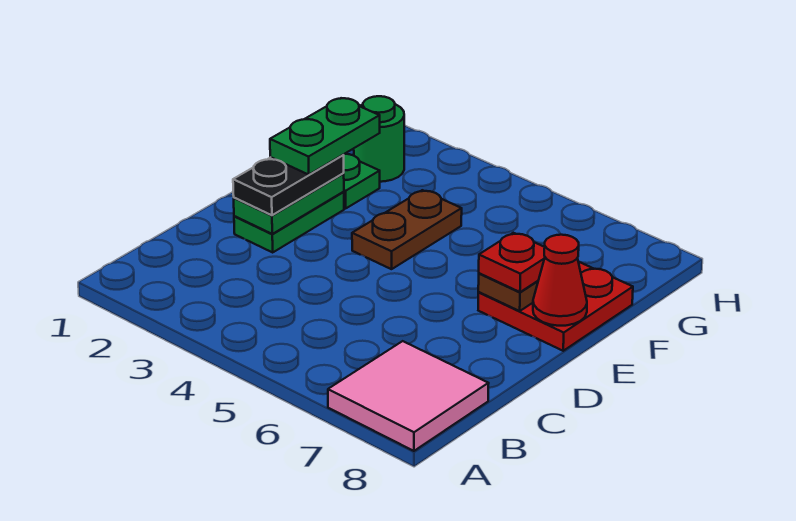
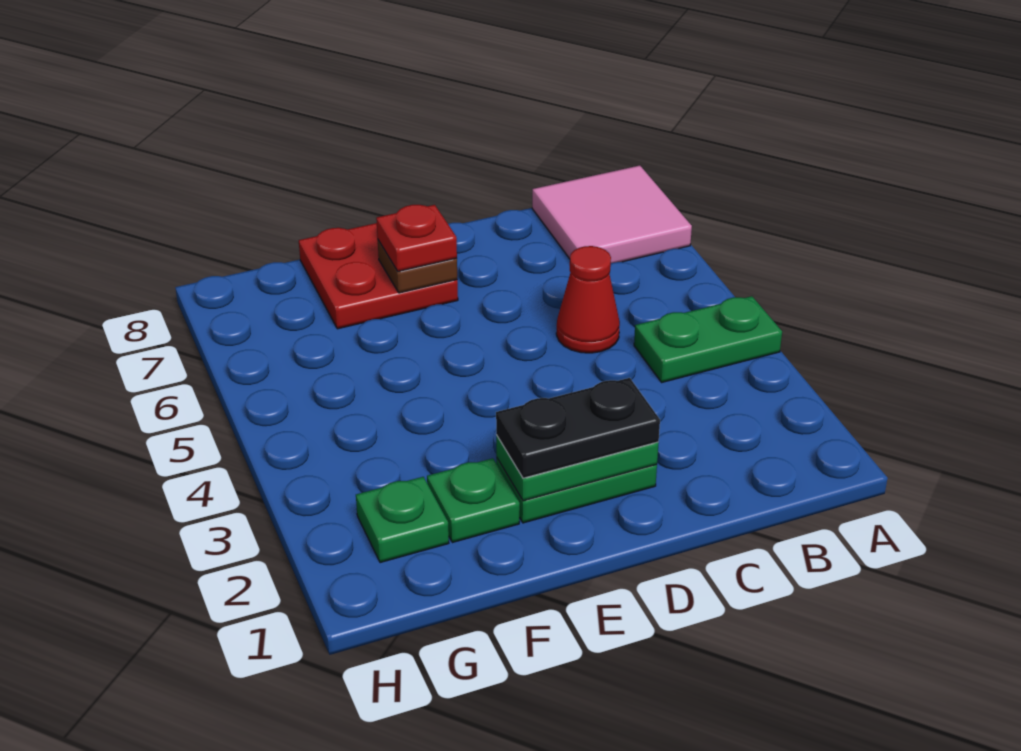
green 1x2 plate [270,98,380,175] -> green 1x2 plate moved to [634,296,782,382]
brown 1x2 plate [352,190,462,269] -> none
red 1x1 cone [533,235,587,326] -> red 1x1 cone moved to [556,246,620,353]
green 1x1 round brick [354,96,404,182] -> green 1x1 plate [356,477,449,563]

